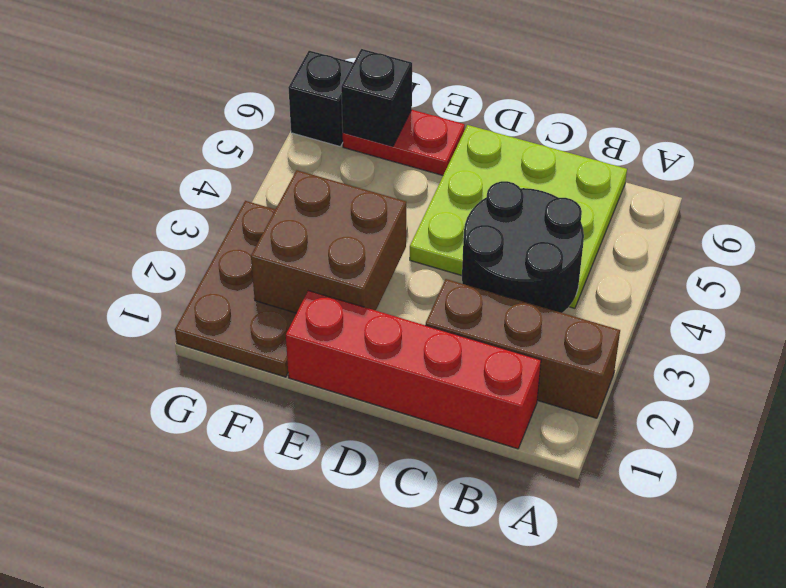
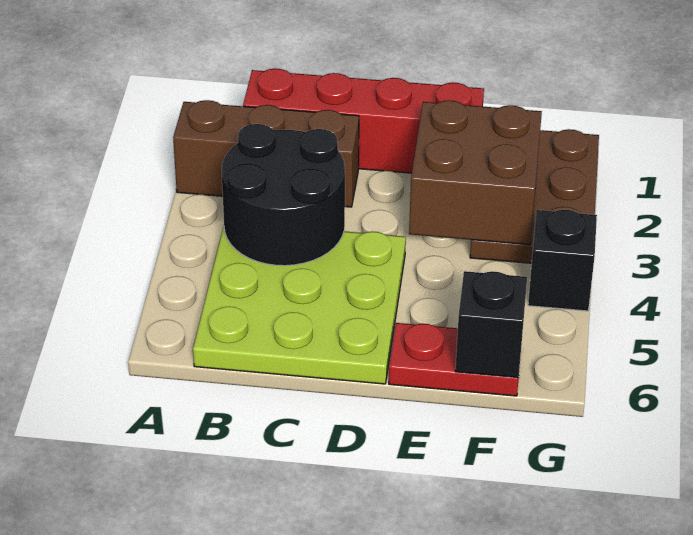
black 1x1 brick [288,51,353,147] -> black 1x1 brick moved to [528,209,597,311]

